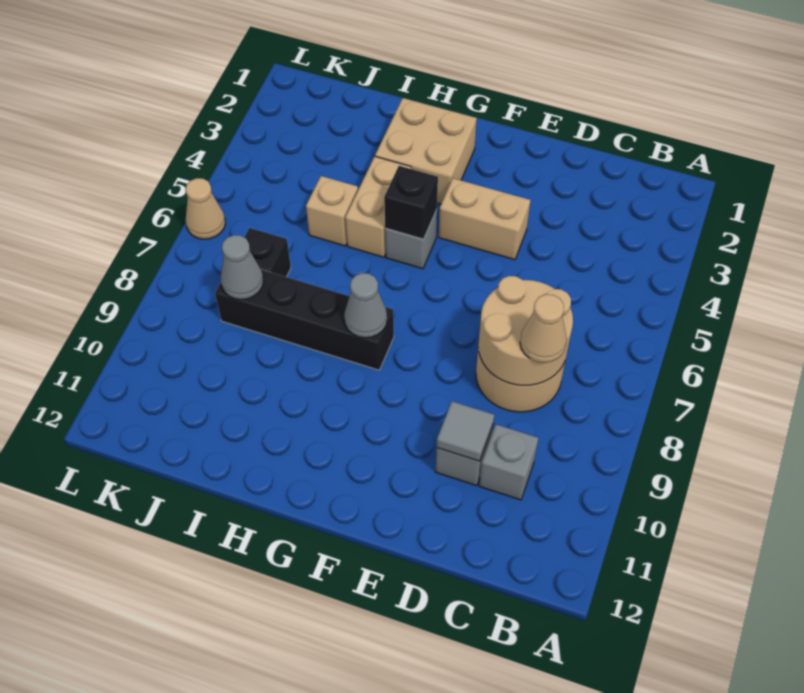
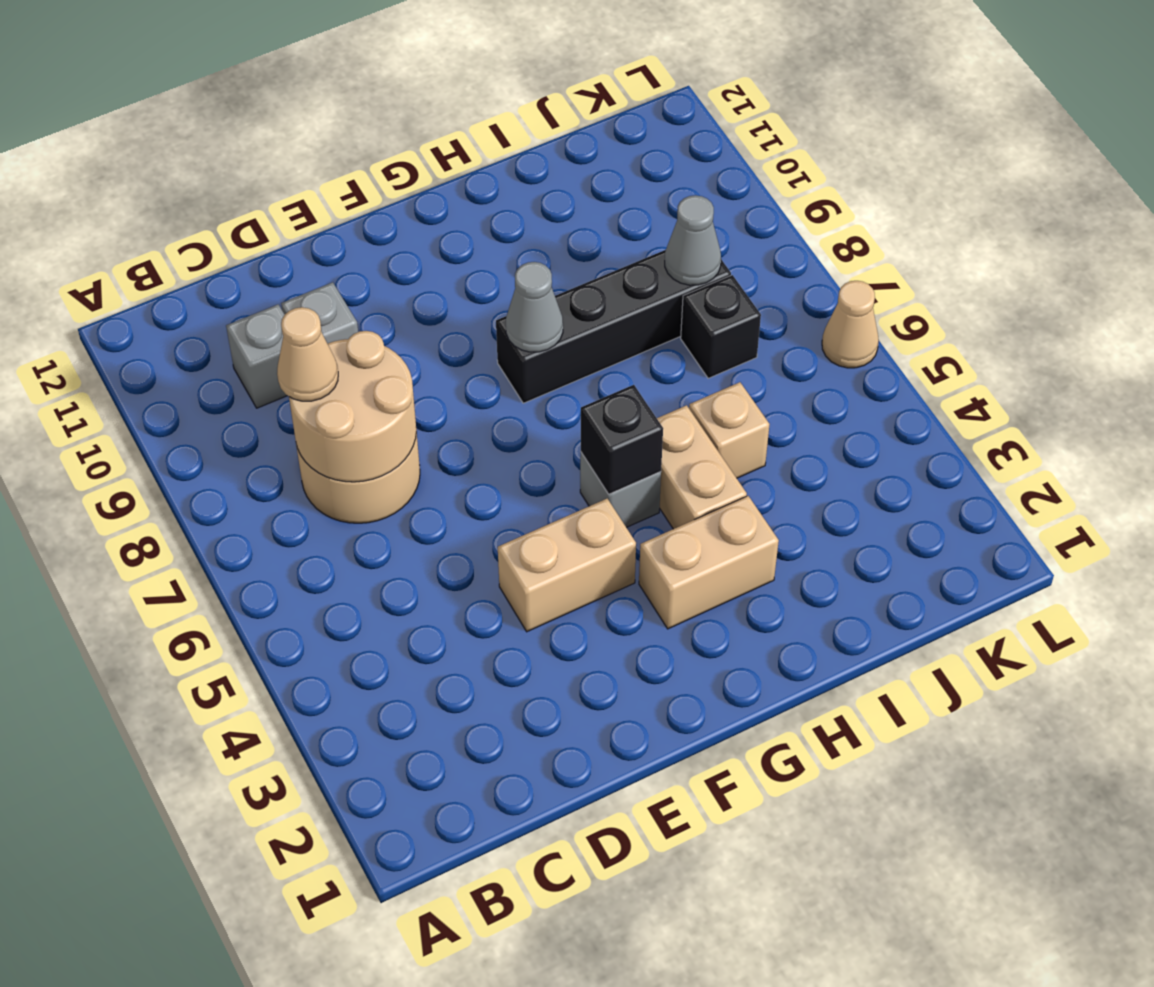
grey 1x1 tile [437,401,494,461] -> none
tan 2x2 brick [375,98,477,204] -> tan 1x2 brick [639,496,779,629]

